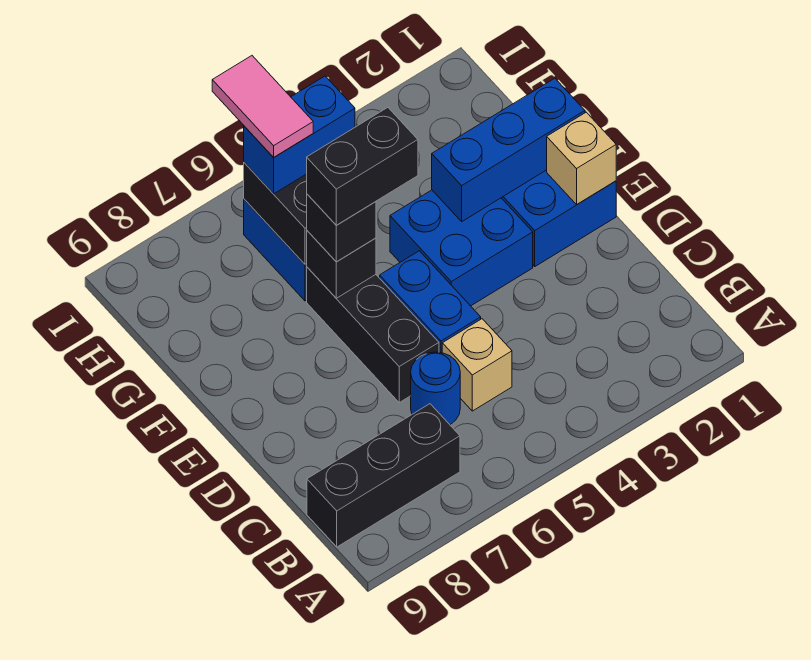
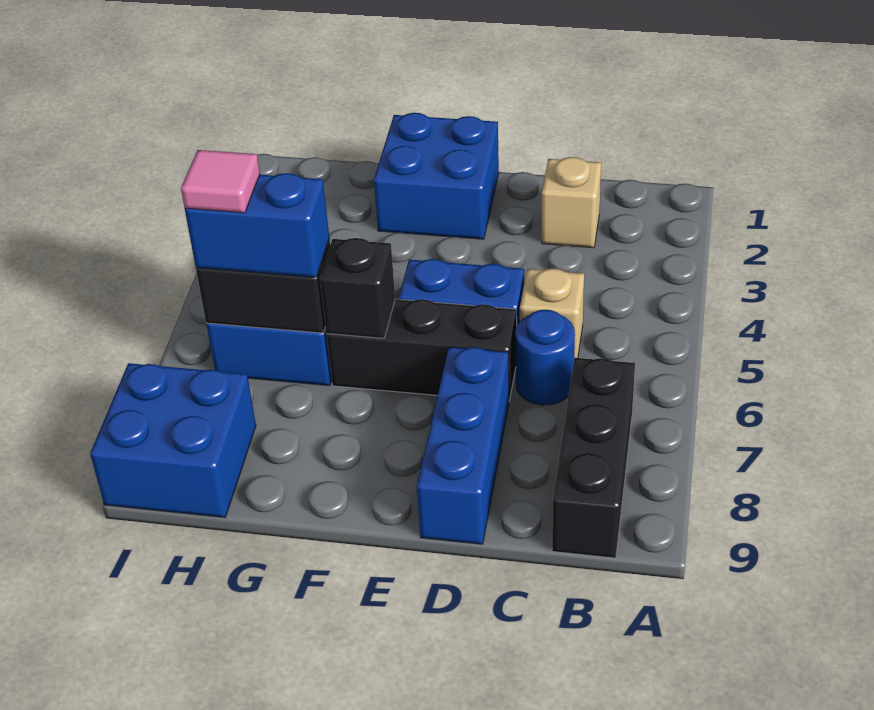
tan 1x1 brick [547,112,616,204] -> tan 1x1 brick moved to [542,157,601,248]
blue 2x2 brick [390,190,533,306] -> blue 2x2 brick moved to [90,363,256,518]
blue 1x3 brick [432,78,585,221] -> blue 1x3 brick moved to [417,347,509,544]
black 1x2 brick [307,108,418,225] -> none
black 1x1 brick [307,194,376,262] -> none
blue 1x2 brick [244,76,355,194] -> blue 1x2 brick turned to [185,173,329,277]
pink 1x2 tile [212,56,313,157] -> pink 1x1 tile [181,150,260,213]

